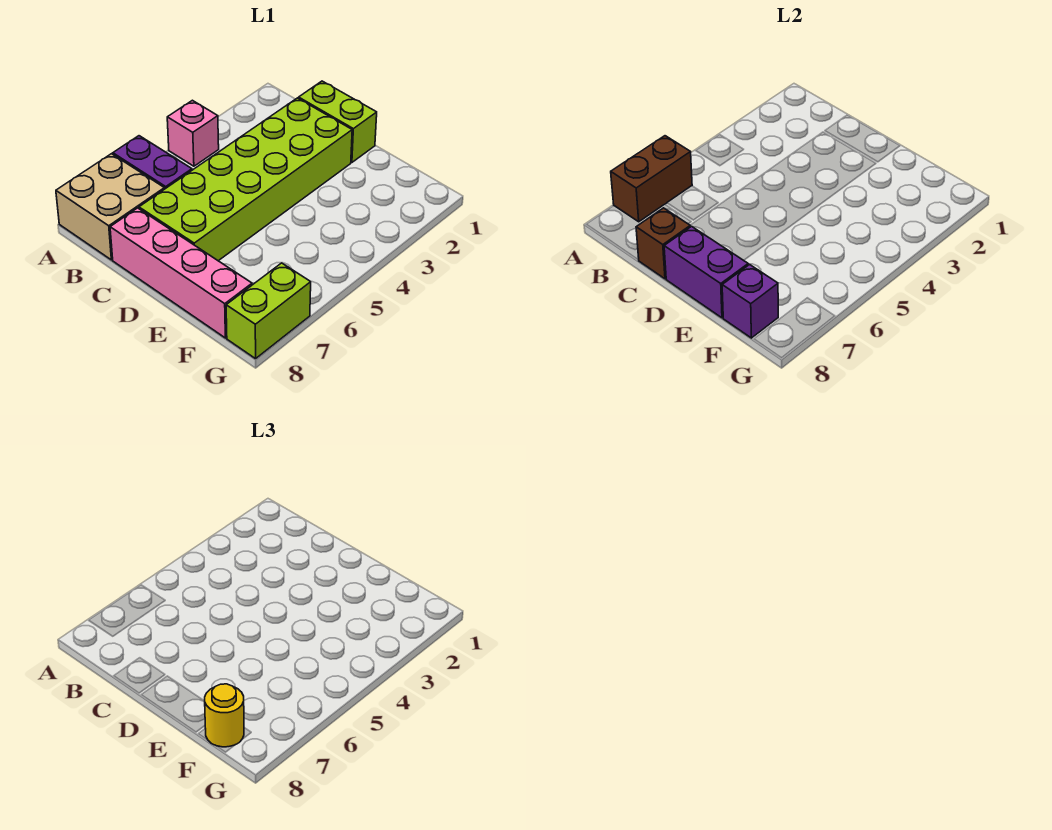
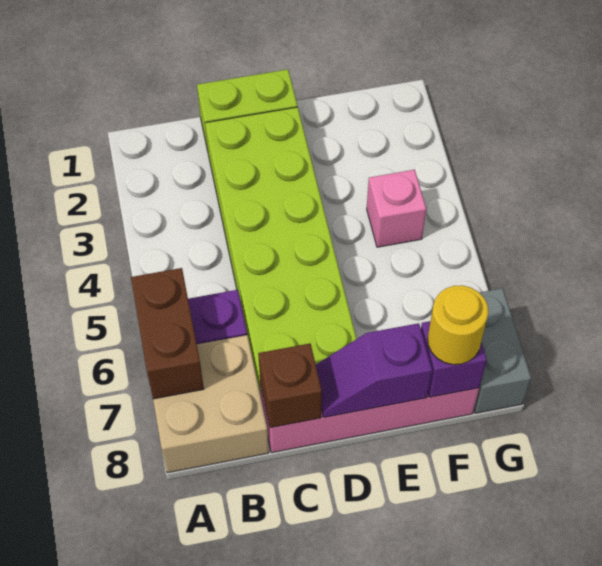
pink 1x1 brick [167,100,219,166] -> pink 1x1 brick moved to [367,170,426,247]
purple 1x2 brick [664,226,748,318] -> purple 1x2 slope [316,323,432,417]
lime 1x2 brick [226,263,311,359] -> grey 1x2 brick [474,288,531,413]

